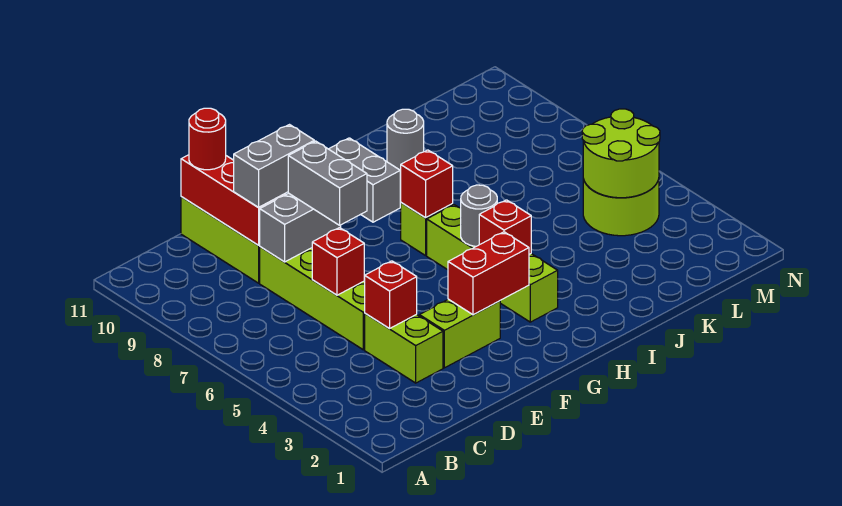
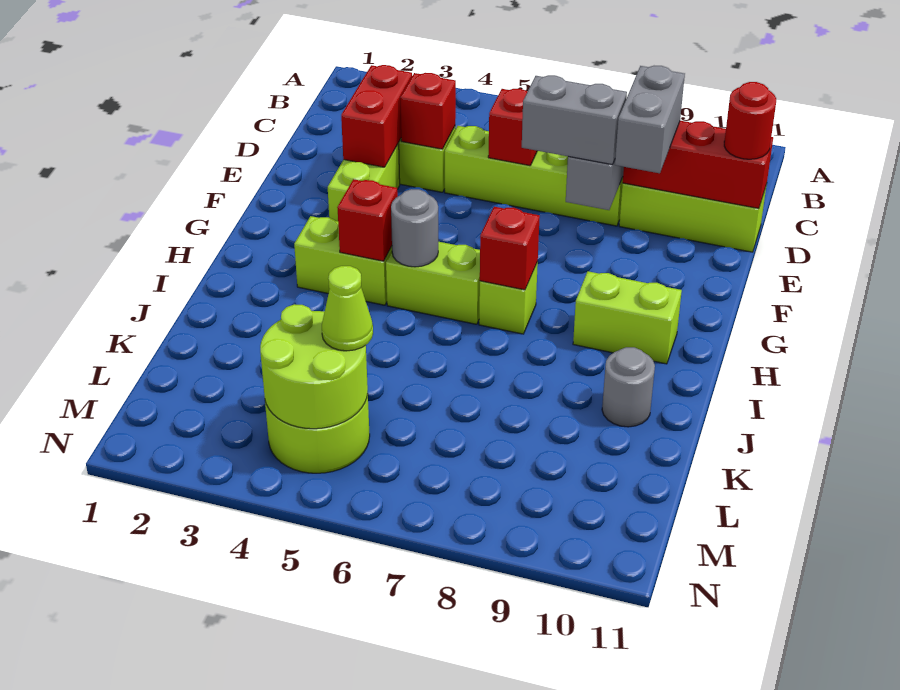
red 1x2 brick [448,232,529,315] -> red 1x2 brick moved to [341,65,412,167]
grey 1x2 brick [329,138,400,222] -> lime 1x2 brick [573,271,682,364]
none -> lime 1x1 cone [322,266,373,351]

